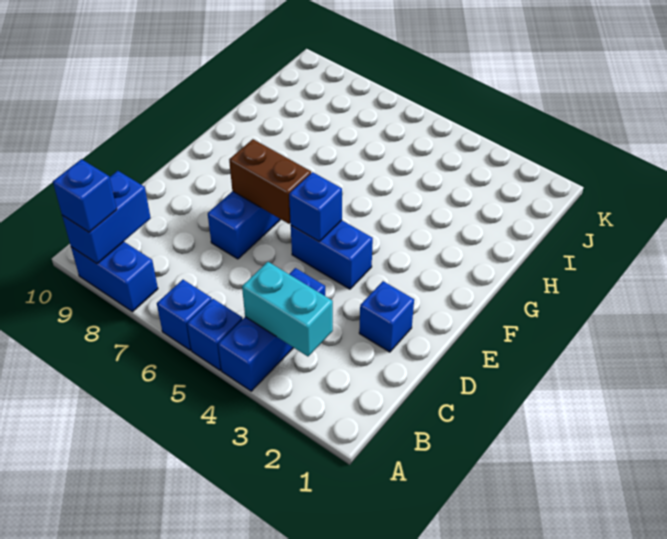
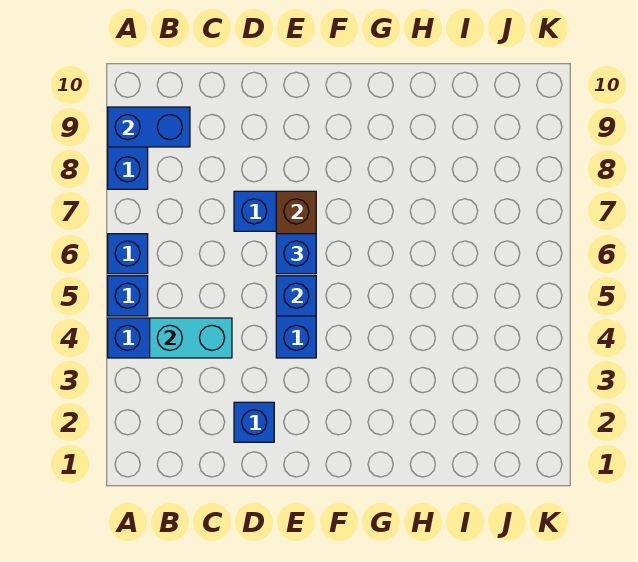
blue 1x1 brick [53,159,117,232] -> blue 1x1 brick moved to [276,234,316,274]
cyan 1x2 brick [242,262,333,356] -> cyan 1x2 brick turned to [150,318,232,358]

